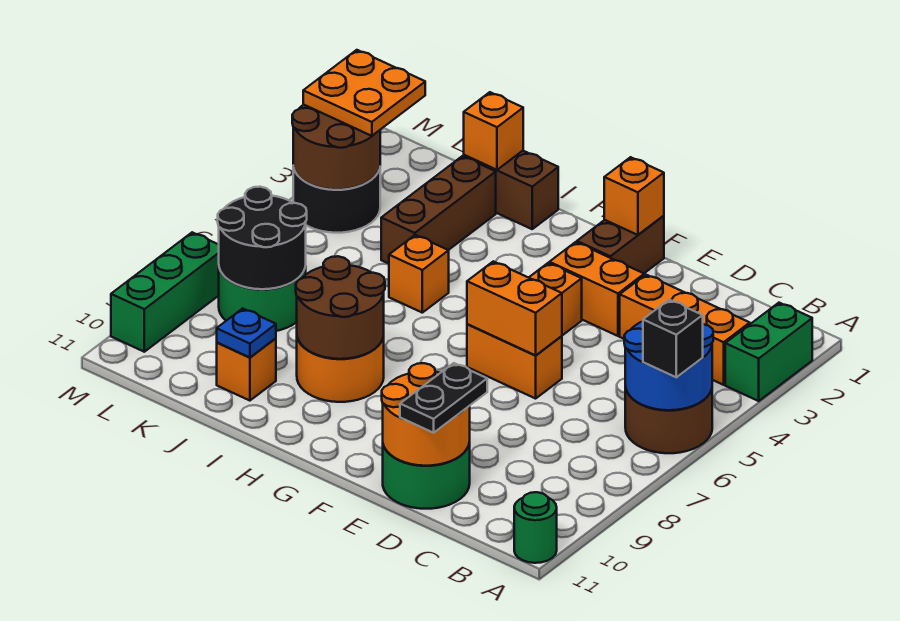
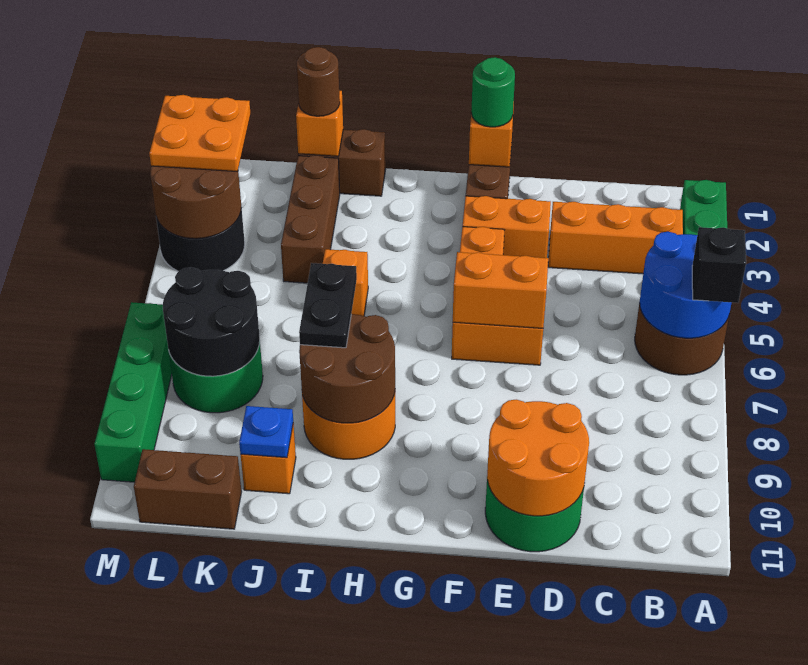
green 1x1 round brick [514,492,557,563] -> green 1x1 round brick moved to [471,57,515,127]
black 1x2 plate [400,363,487,433] -> black 1x2 plate moved to [299,263,357,348]
none -> brown 1x1 round brick [297,47,340,116]
none -> brown 1x2 brick [134,449,242,529]
green 1x3 brick [111,232,219,352] -> green 1x4 brick [94,302,172,482]

